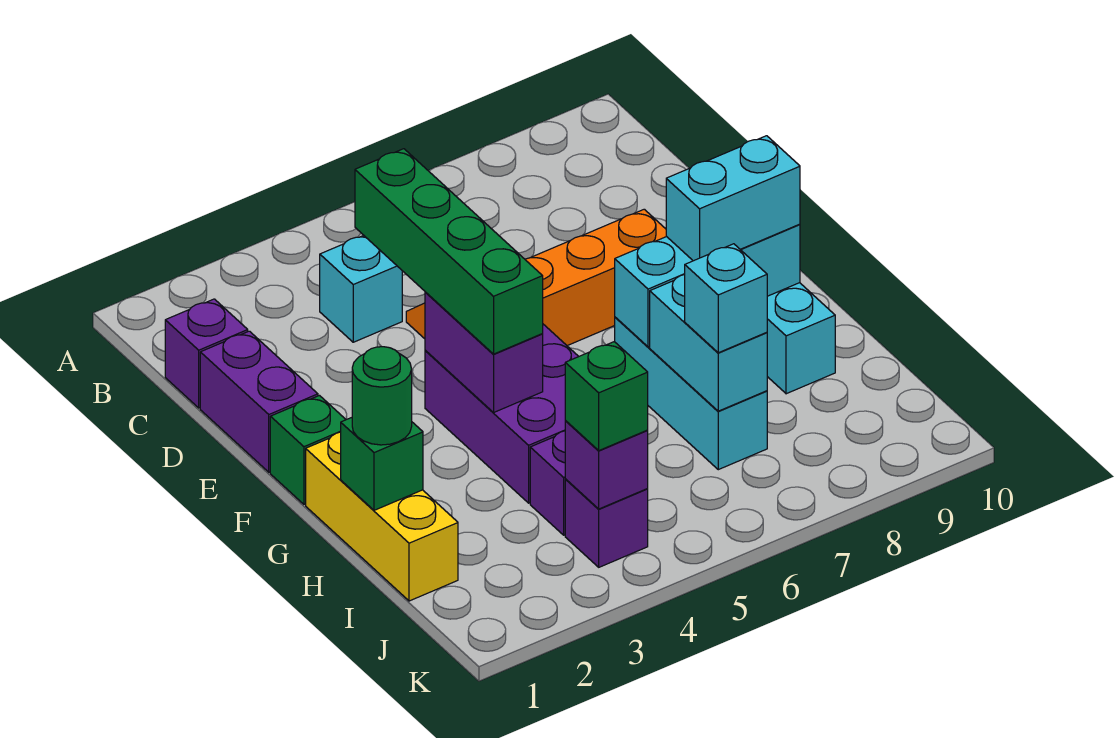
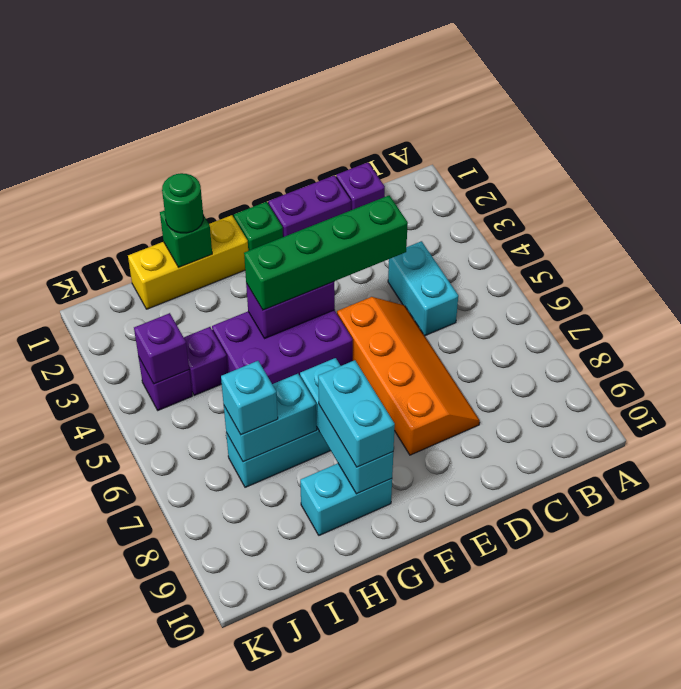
cyan 1x1 brick [320,236,402,342] -> cyan 1x2 brick [388,241,458,336]
green 1x1 brick [565,342,648,450] -> none

